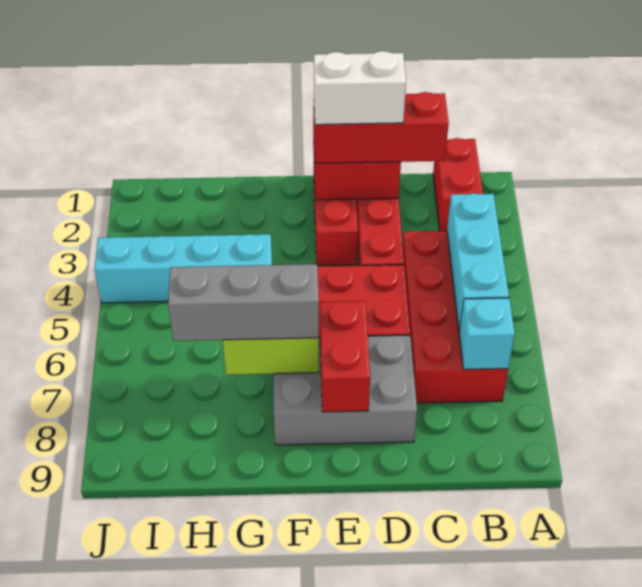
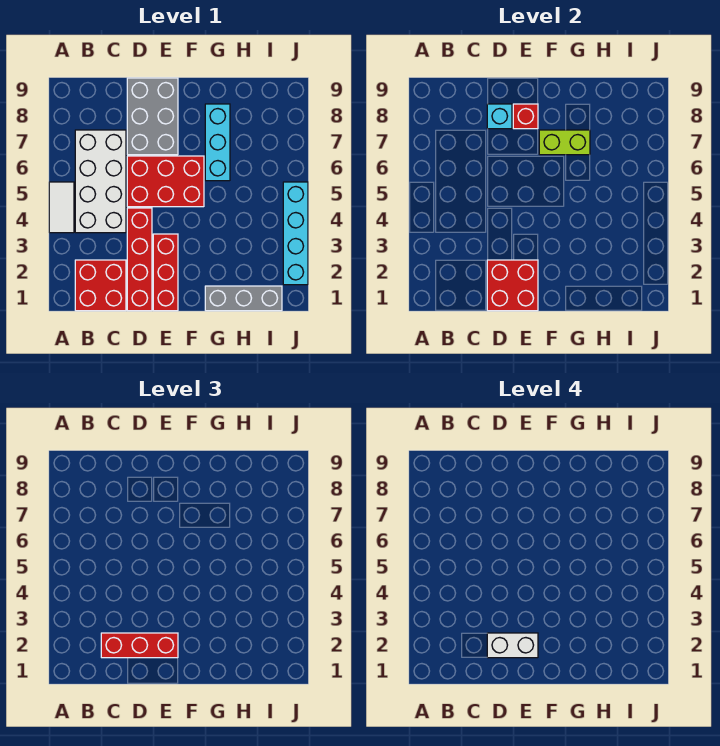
none -> white 1x2 tile [49,182,74,233]
red 1x2 brick [433,138,483,231] -> red 2x2 brick [75,260,126,311]
red 2x4 brick [403,231,508,403] -> white 2x4 brick [75,130,126,233]
cyan 1x3 brick [447,193,509,331] -> cyan 1x3 brick moved to [205,104,230,181]
cyan 1x1 brick [459,298,515,369] -> cyan 1x1 brick moved to [487,104,512,129]
grey 2x3 brick [274,335,417,445] -> grey 2x3 brick turned to [127,78,178,155]
red 1x2 brick [320,301,370,412] -> red 1x1 brick [513,104,538,129]
grey 1x3 brick [168,264,319,341] -> grey 1x3 brick moved to [205,286,282,311]
cyan 1x4 brick [95,234,272,303] -> cyan 1x4 brick turned to [283,182,308,285]

